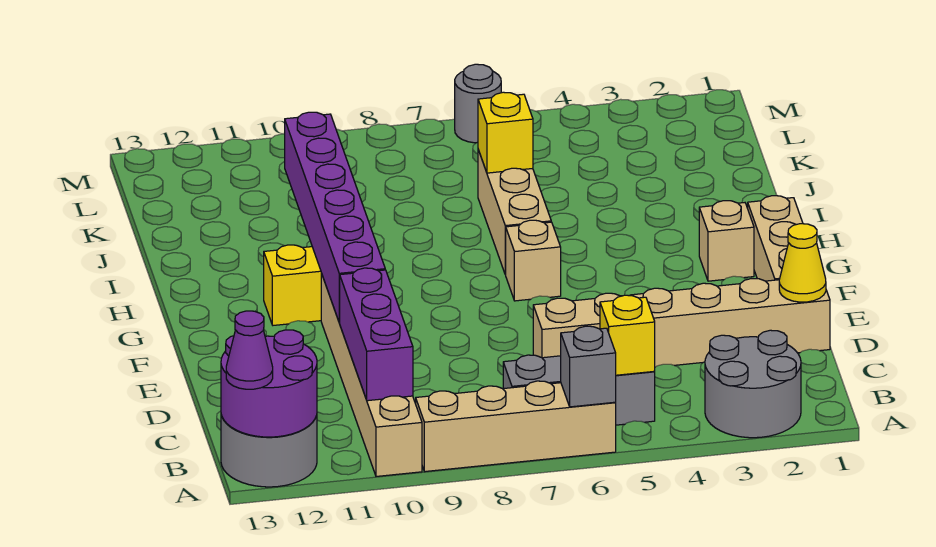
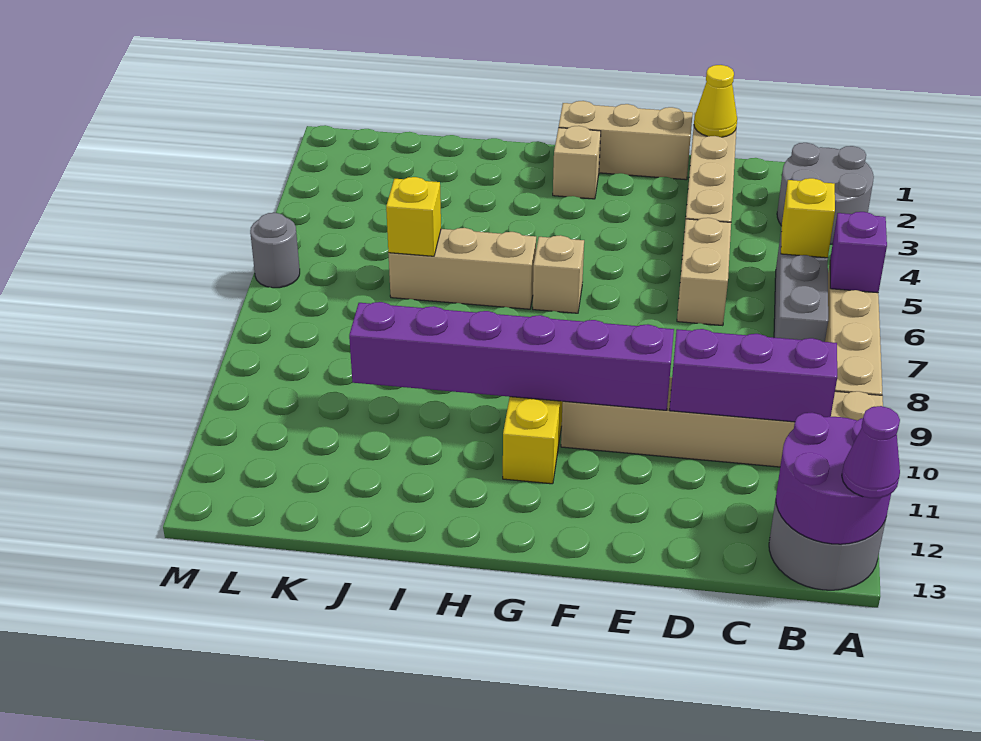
grey 1x1 brick [561,326,616,407] -> purple 1x1 brick [830,212,887,293]

